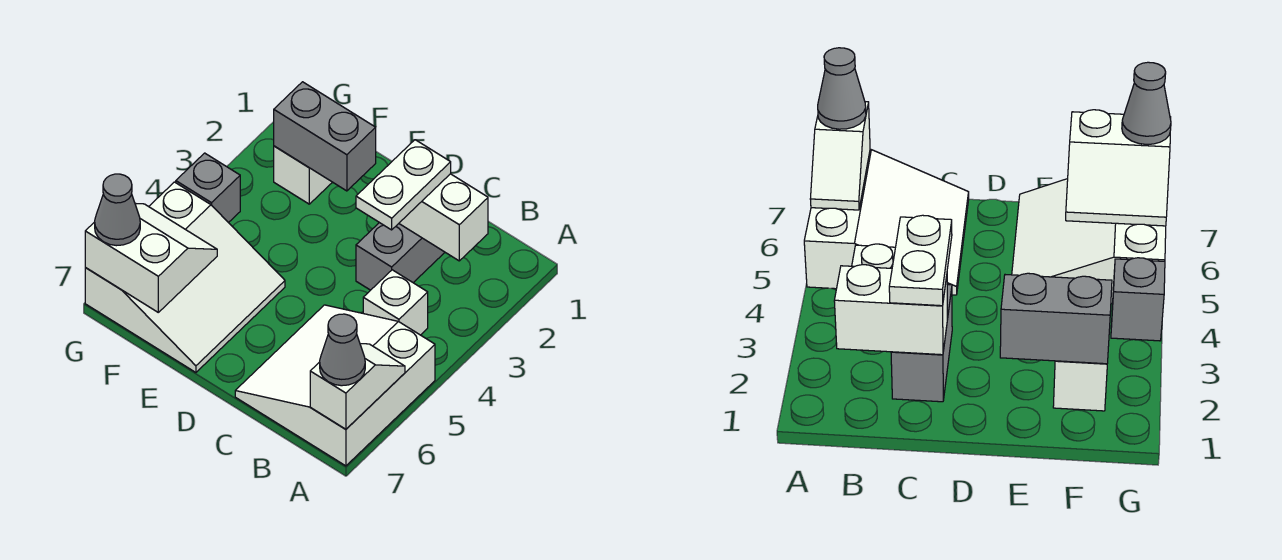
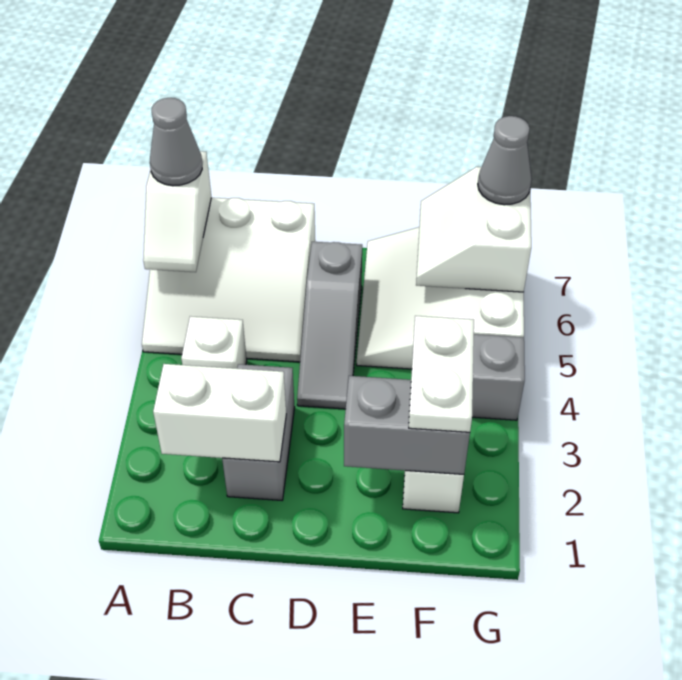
white 3x3 slope [235,305,435,466] -> white 3x3 slope turned to [142,198,315,362]
white 1x2 plate [356,140,451,230] -> white 1x2 plate moved to [409,316,474,432]
none -> grey 1x3 slope [297,242,362,409]
white 2x2 slope [85,203,217,312] -> white 2x2 slope turned to [416,167,531,292]

